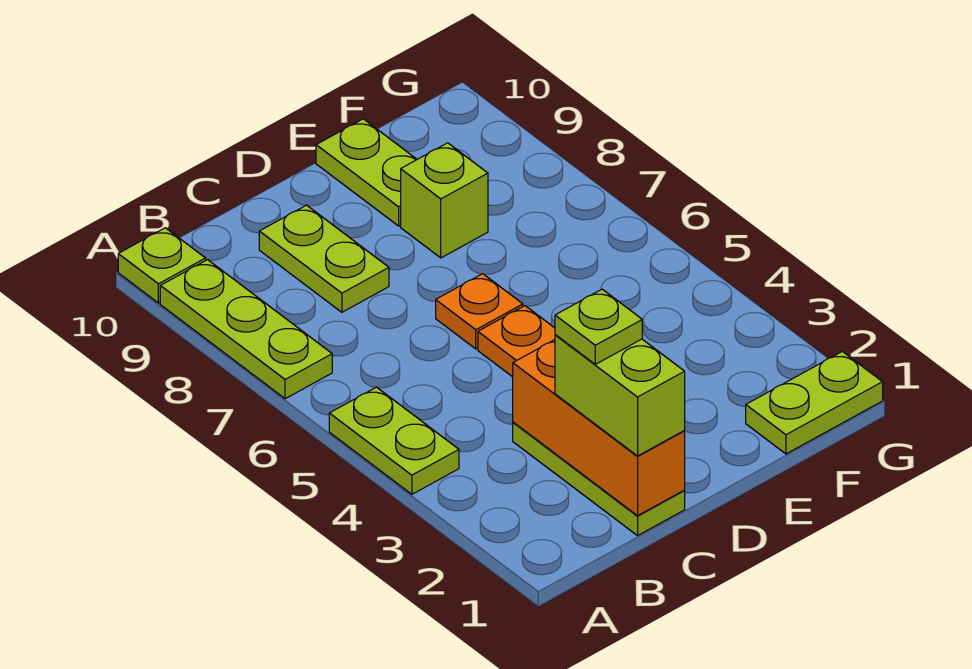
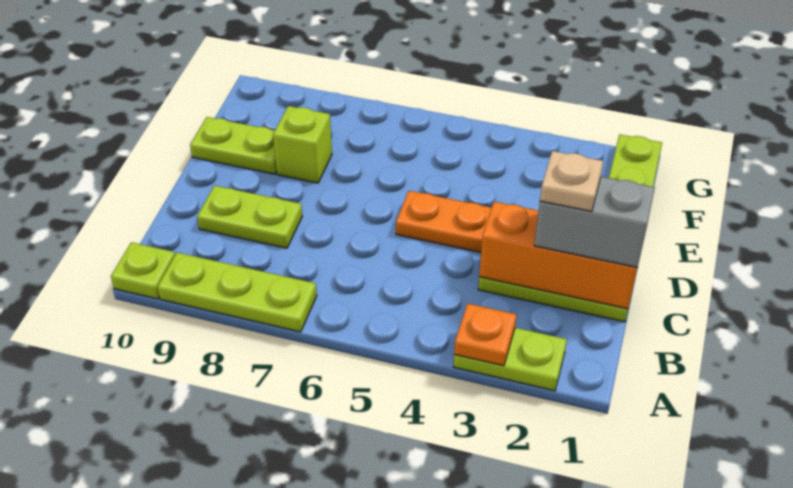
lime 1x2 plate [329,387,459,494] -> lime 1x2 plate moved to [453,328,567,391]
lime 1x2 brick [555,335,685,456] -> grey 1x2 brick [534,177,655,268]
lime 1x1 plate [555,289,642,364] -> tan 1x1 plate [540,151,603,211]
orange 1x1 plate [436,274,523,349] -> orange 1x1 plate moved to [454,304,517,366]

